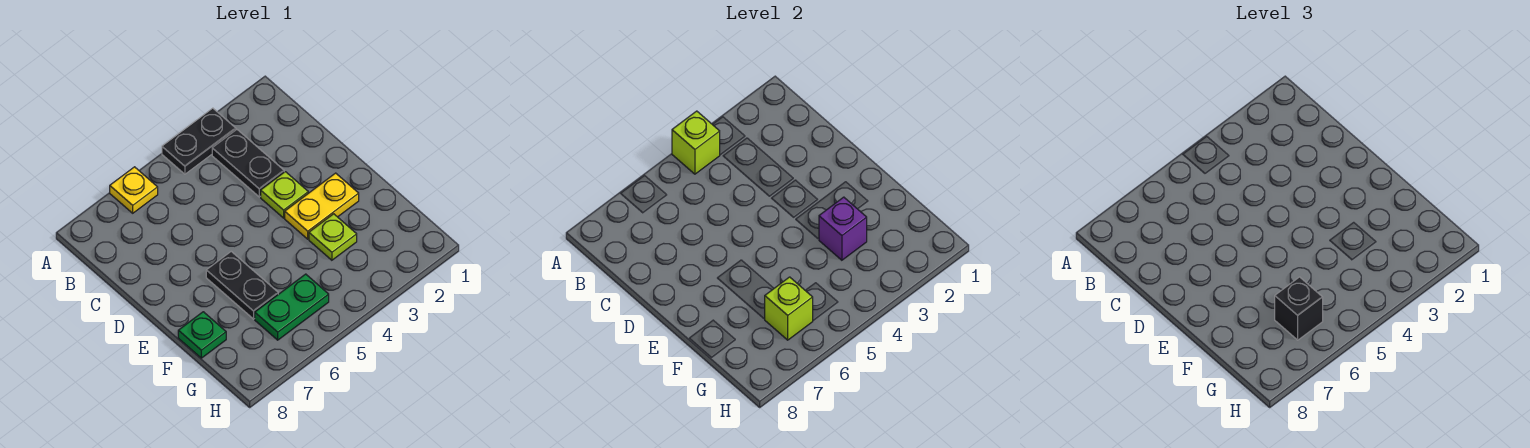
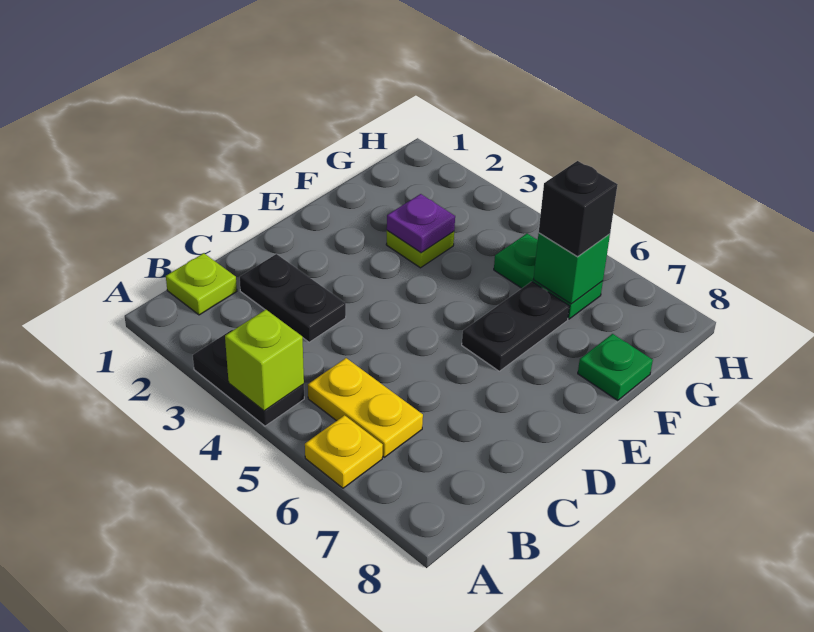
black 1x2 plate [212,130,284,197] -> black 1x2 plate turned to [240,254,346,342]
lime 1x1 plate [261,172,308,218] -> lime 1x1 plate moved to [166,253,237,315]
yellow 1x2 plate [285,173,359,239] -> yellow 1x2 plate moved to [308,358,423,457]
purple 1x1 brick [819,197,867,260] -> purple 1x1 plate [387,194,455,253]
lime 1x1 brick [765,277,813,340] -> green 1x1 brick [533,233,610,304]

